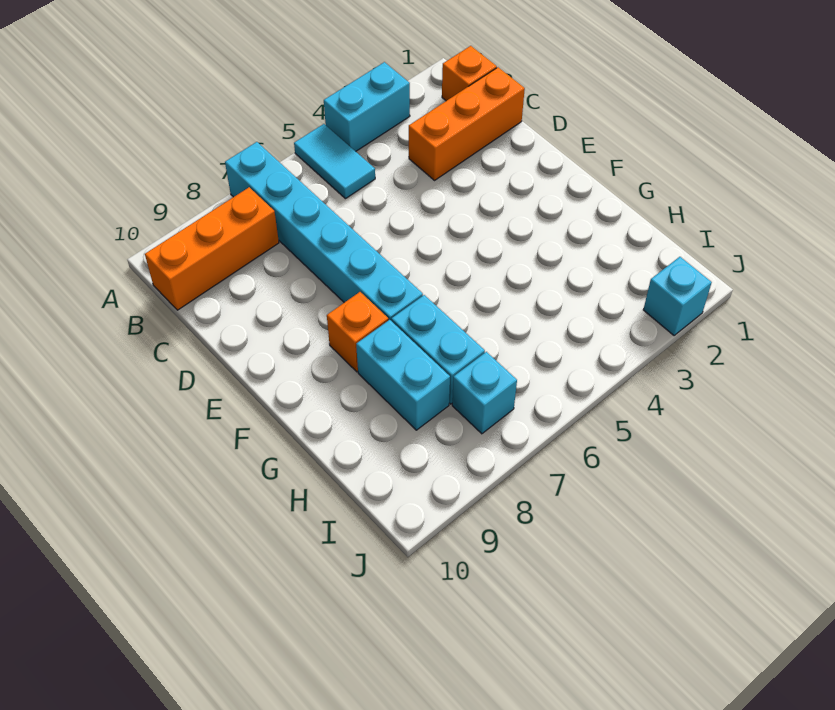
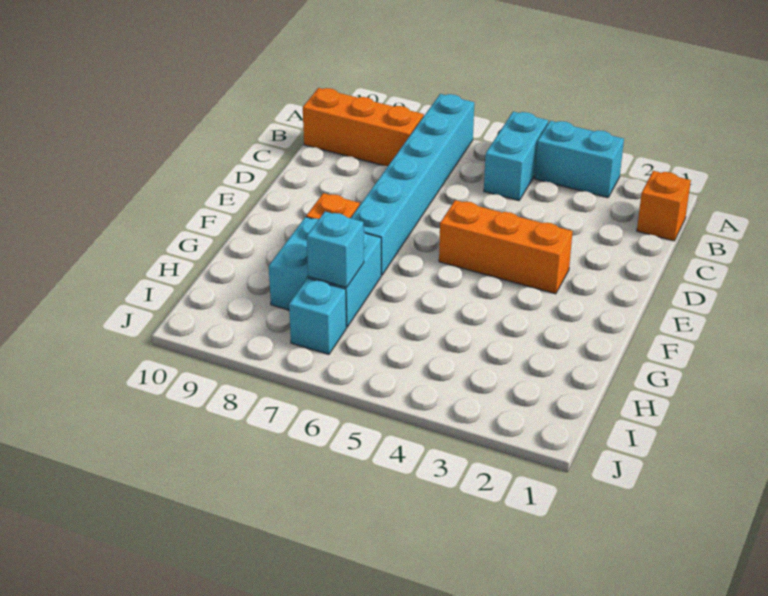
cyan 1x2 tile [294,124,375,199] -> cyan 1x2 brick [484,112,548,201]
orange 1x3 brick [409,67,525,180] -> orange 1x3 brick moved to [439,200,573,294]
cyan 1x1 brick [643,257,712,336] -> cyan 1x1 brick moved to [307,212,364,287]

